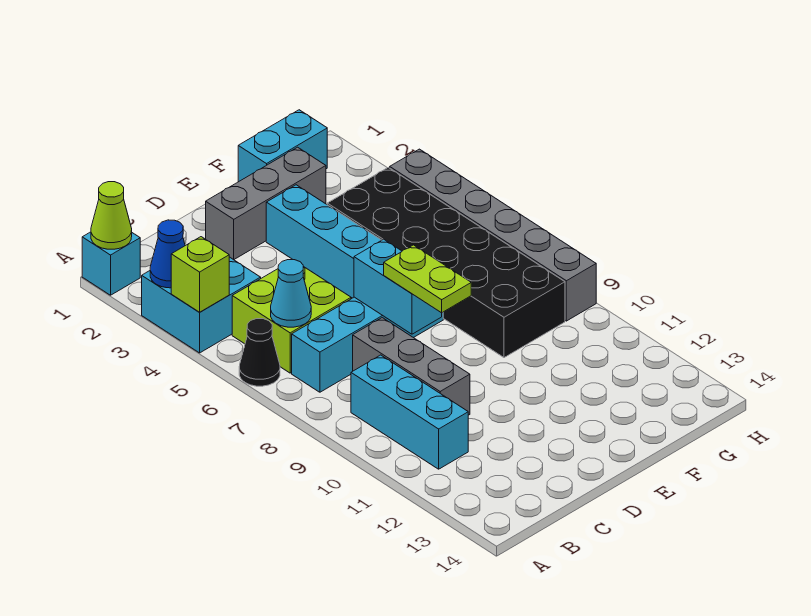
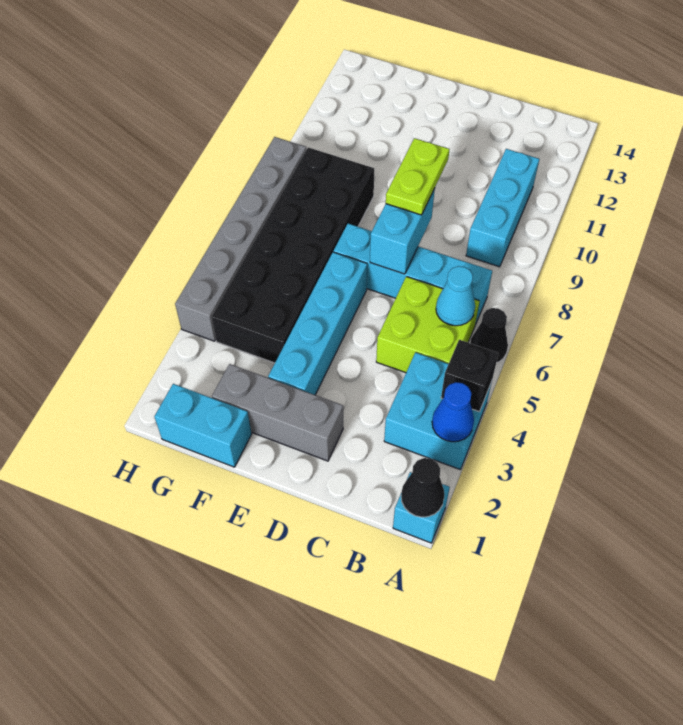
lime 1x1 cone [91,182,132,249] -> black 1x1 cone [401,458,445,517]
lime 1x1 brick [171,237,229,312] -> black 1x1 brick [441,340,498,412]
grey 1x3 brick [353,318,470,415] -> none

